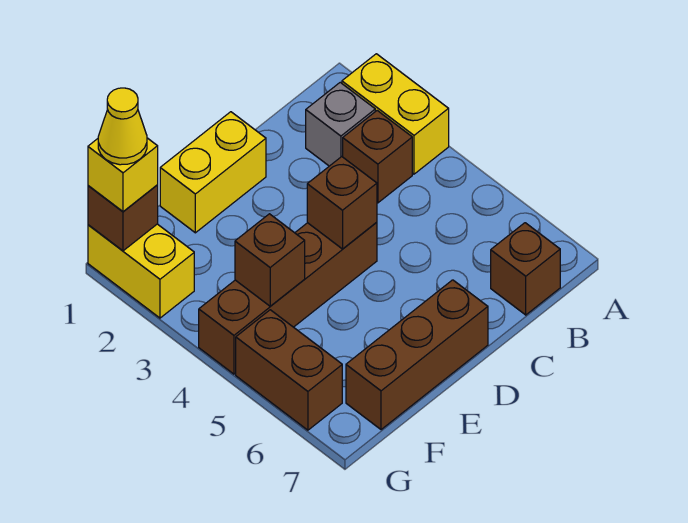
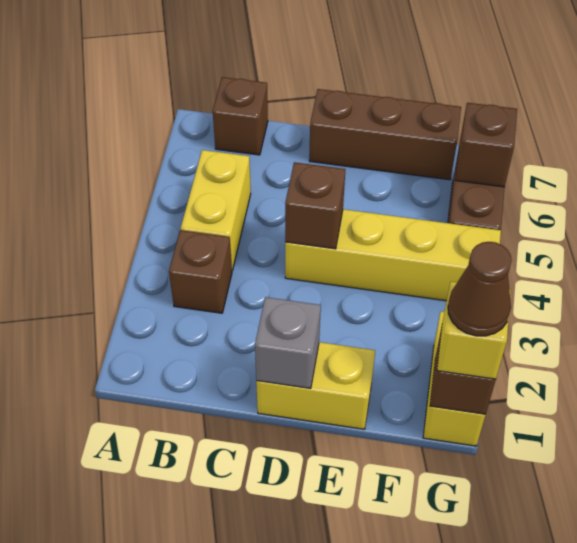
yellow 1x2 brick [342,54,449,174] -> yellow 1x2 brick moved to [181,150,251,271]
grey 1x1 brick [306,82,375,166] -> grey 1x1 brick moved to [255,297,321,389]
brown 1x4 brick [199,222,377,374] -> yellow 1x4 brick [285,209,501,301]
brown 1x1 brick [235,214,305,306] -> brown 1x1 brick moved to [455,103,517,187]
yellow 1x1 cone [98,88,147,165] -> brown 1x1 cone [448,242,512,336]

